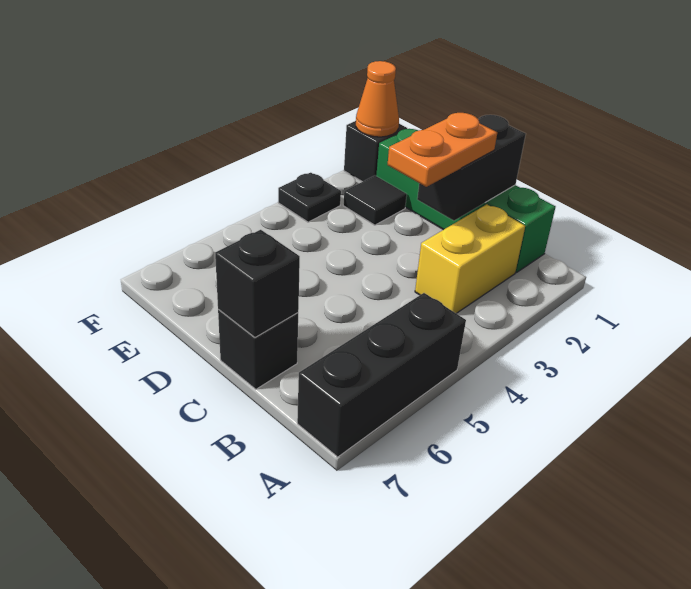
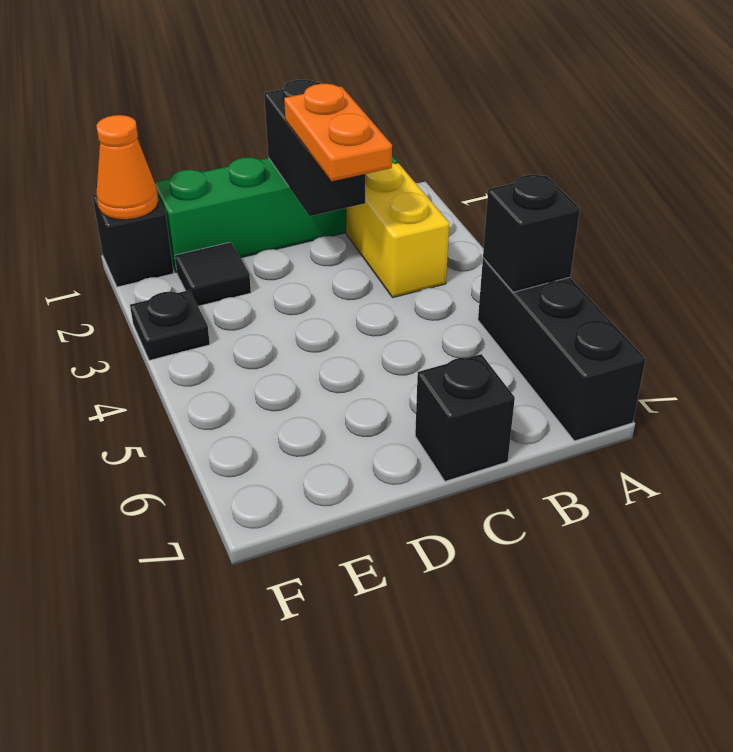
black 1x1 brick [215,230,300,338] -> black 1x1 brick moved to [483,175,580,292]

